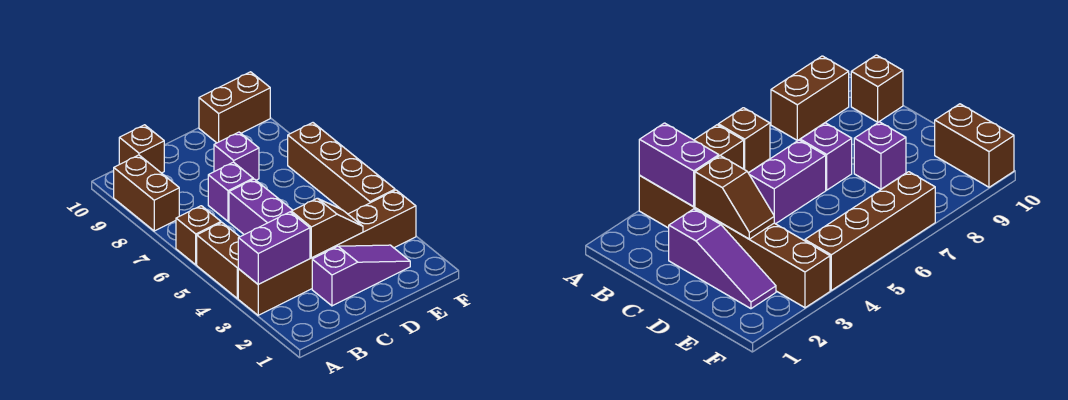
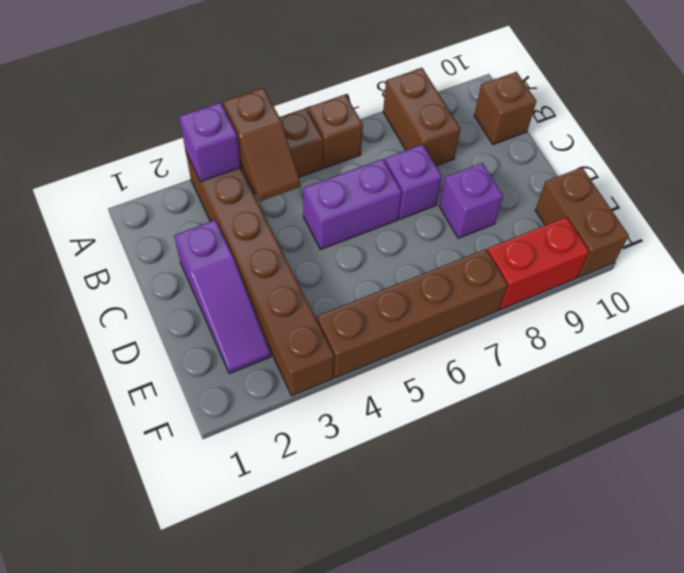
purple 1x2 brick [238,212,310,284] -> purple 1x1 brick [179,102,241,182]
brown 1x2 brick [114,155,179,231] -> brown 1x2 brick turned to [383,68,461,166]
brown 1x2 slope [291,198,363,258] -> brown 1x2 slope moved to [223,88,300,201]
none -> red 1x2 brick [487,217,589,309]

